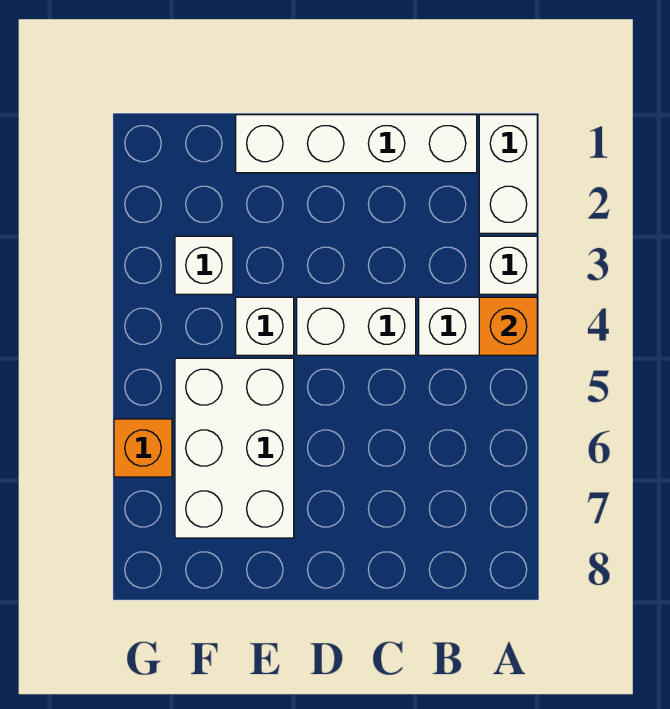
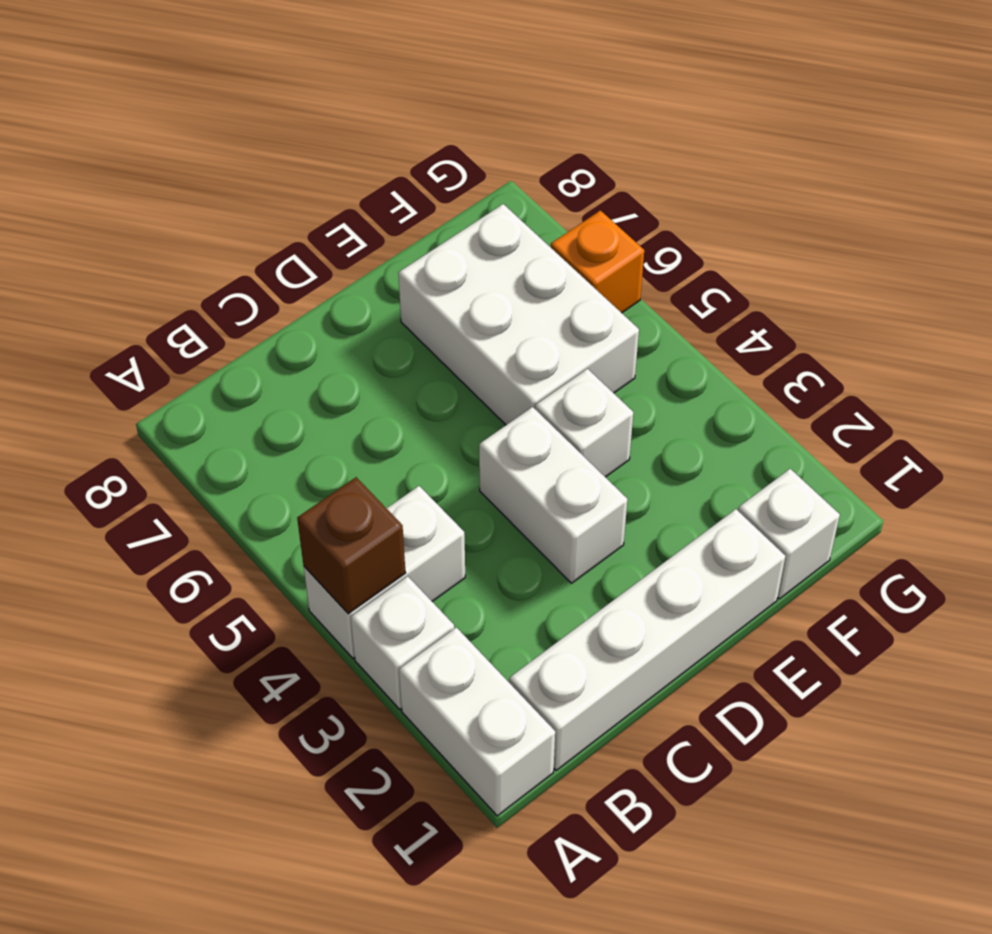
orange 1x1 brick [479,297,537,355] -> brown 1x1 brick [297,477,405,614]
white 1x2 brick [297,297,416,355] -> white 1x2 brick turned to [479,407,627,583]
white 1x1 brick [175,236,233,294] -> white 1x1 brick moved to [738,469,840,599]

